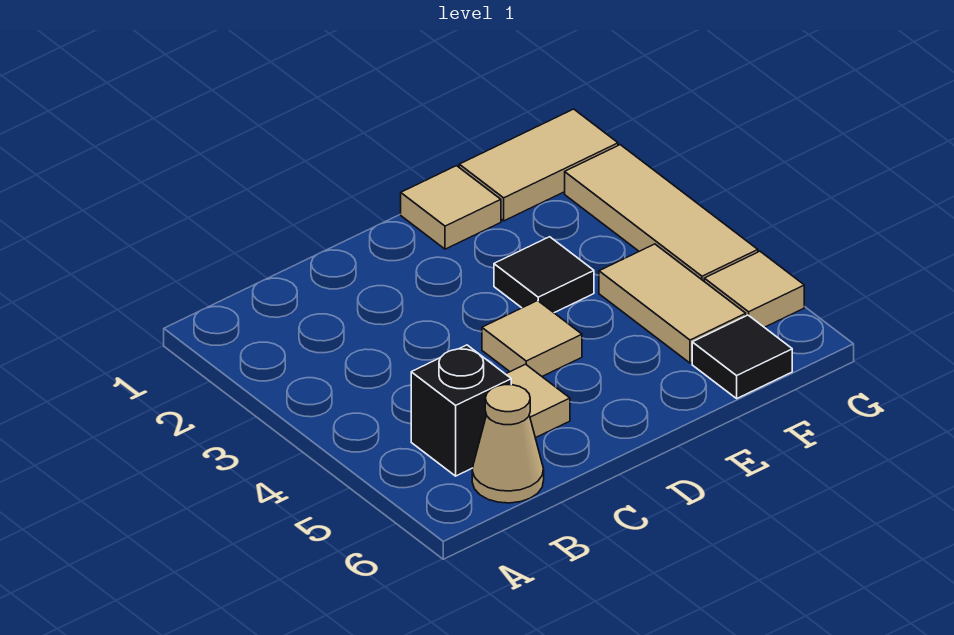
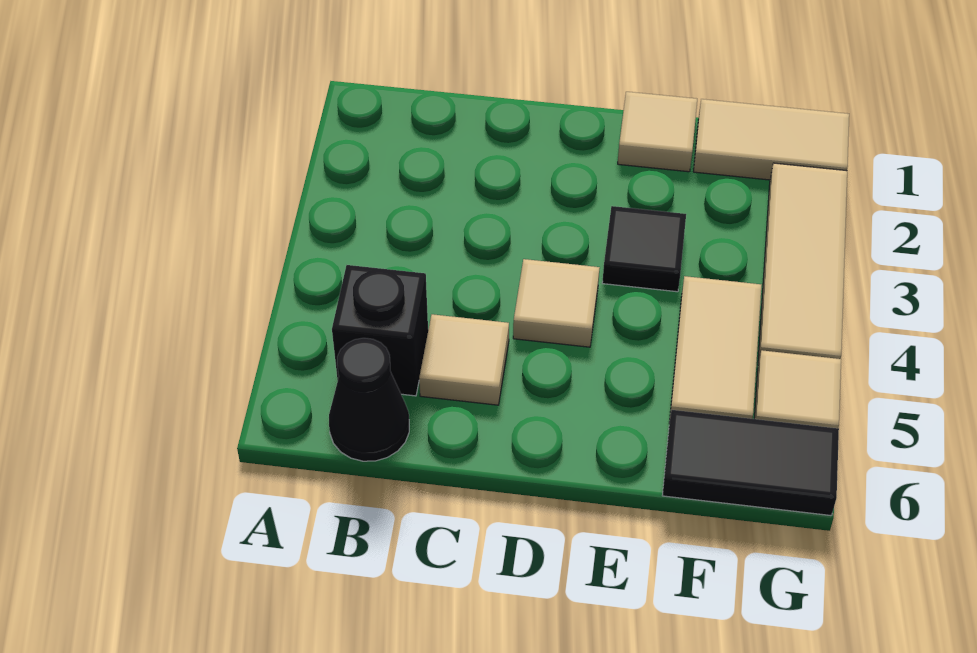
tan 1x1 cone [472,385,544,503] -> black 1x1 cone [329,338,409,461]
black 1x1 tile [692,315,792,398] -> black 1x2 tile [662,410,839,515]

